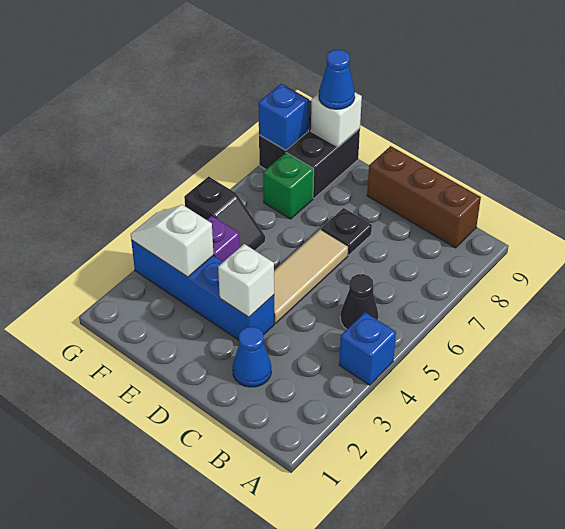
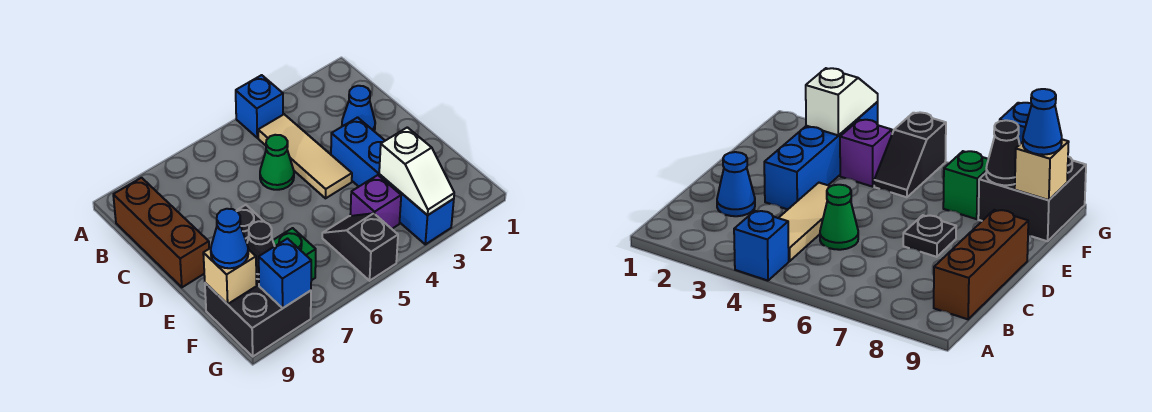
black 1x1 cone [340,274,378,329] -> black 1x1 cone moved to [247,221,275,279]
none -> green 1x1 cone [260,135,294,190]
white 1x1 brick [218,244,274,317] -> none
tan 1x3 tile [274,229,348,323] -> tan 1x3 tile turned to [258,114,352,198]
white 1x1 brick [311,92,362,147] -> tan 1x1 brick [203,248,257,304]

